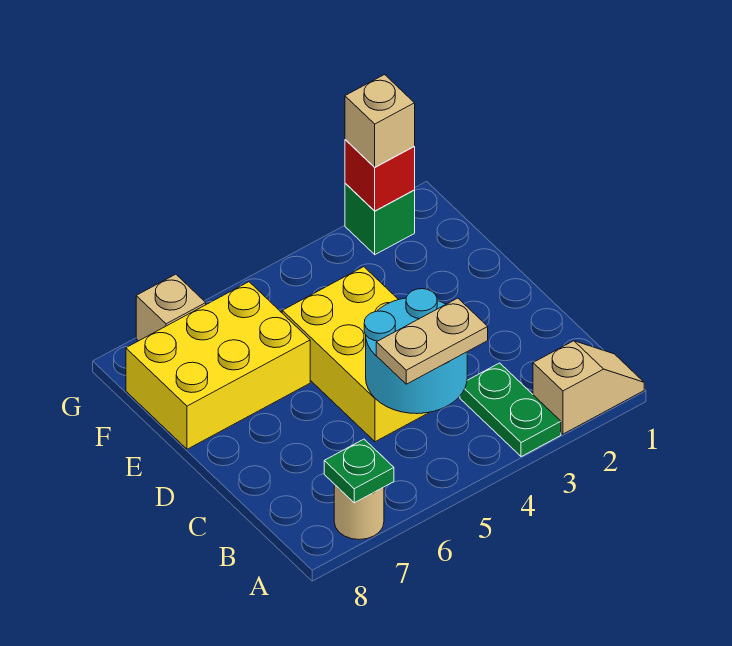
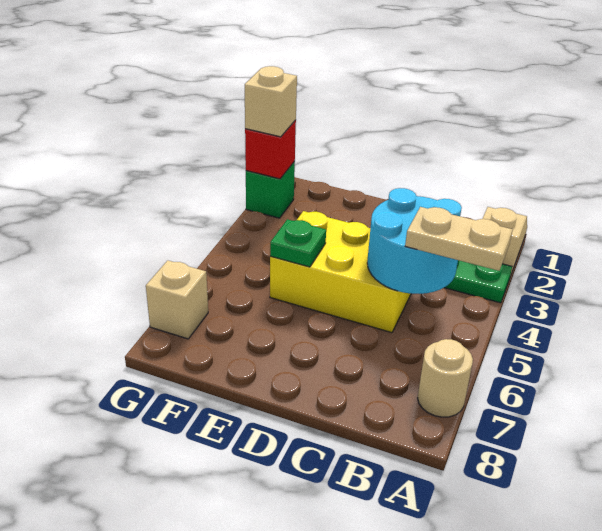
green 1x1 plate [324,439,394,503] -> green 1x1 plate moved to [270,219,326,267]
tan 1x2 plate [376,298,488,384] -> tan 1x2 plate turned to [405,207,512,271]
yellow 2x3 brick [126,282,310,449] -> none

